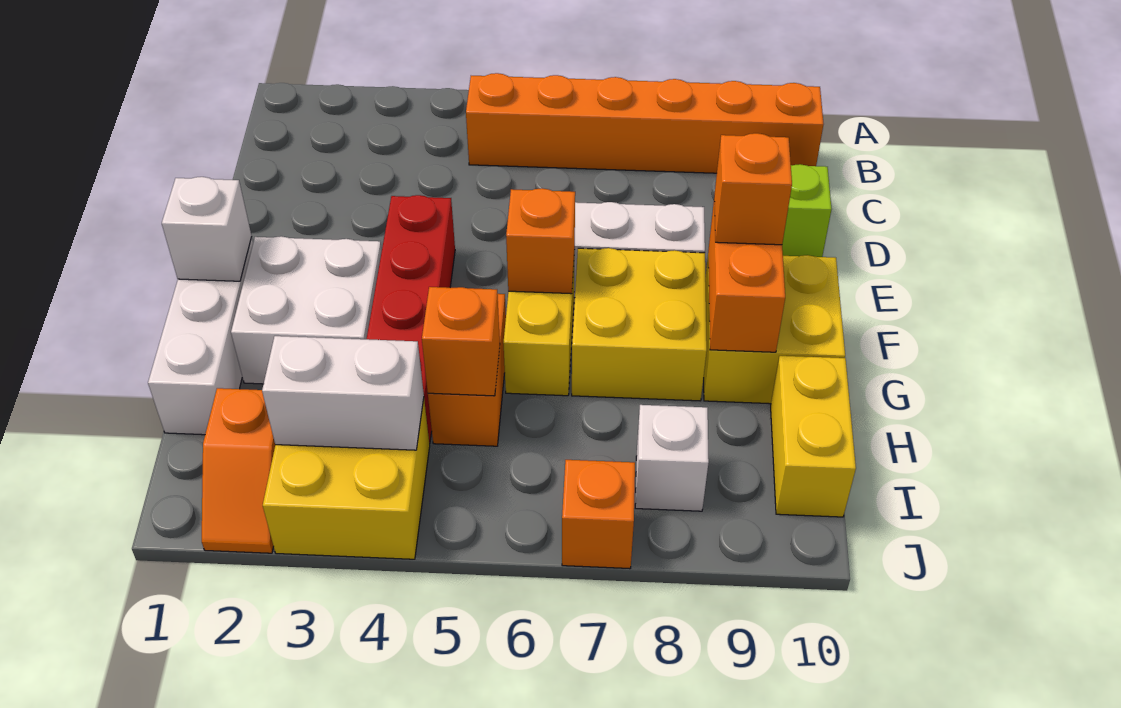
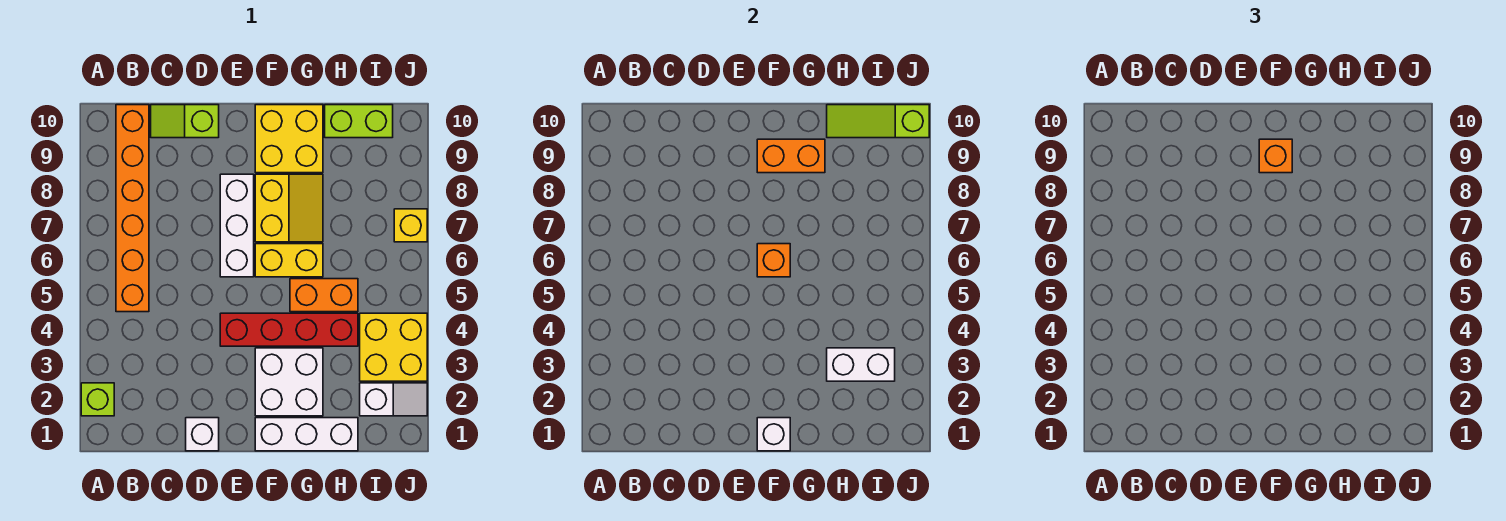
none -> lime 1x1 brick [81,383,114,416]
yellow 2x2 brick [572,248,707,401] -> yellow 2x2 slope [255,174,323,242]
orange 1x1 brick [422,287,500,396] -> none
yellow 1x2 brick [771,356,856,517] -> lime 1x2 brick [325,105,393,138]
none -> lime 1x3 slope [827,105,929,138]
orange 1x2 slope [202,388,275,553] -> white 1x2 slope [360,383,427,416]
white 1x2 brick [262,336,424,450] -> white 1x2 brick turned to [827,348,895,381]
white 1x1 brick [635,405,709,511] -> white 1x1 brick moved to [186,418,219,451]
orange 1x1 brick [562,460,635,569] -> yellow 1x1 brick [394,209,427,242]

